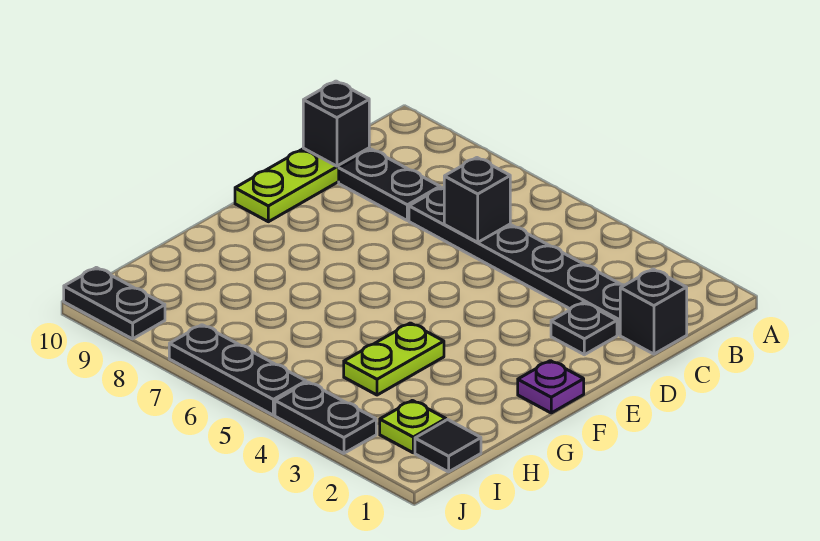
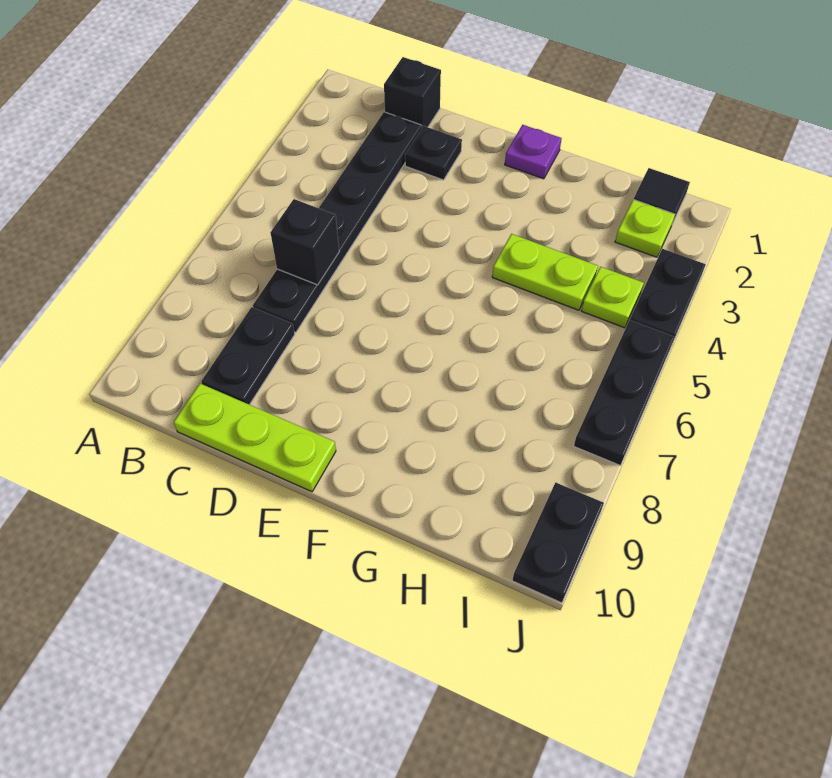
black 1x1 brick [303,81,369,166] -> none
none -> lime 1x1 plate [581,267,644,328]

